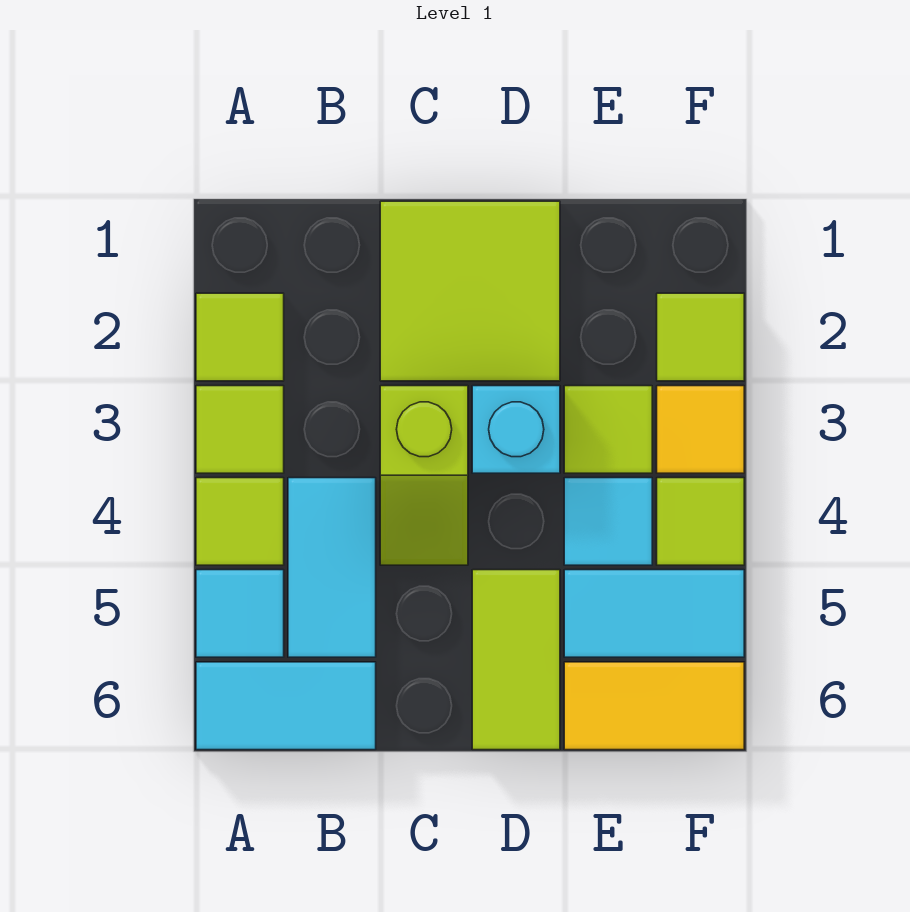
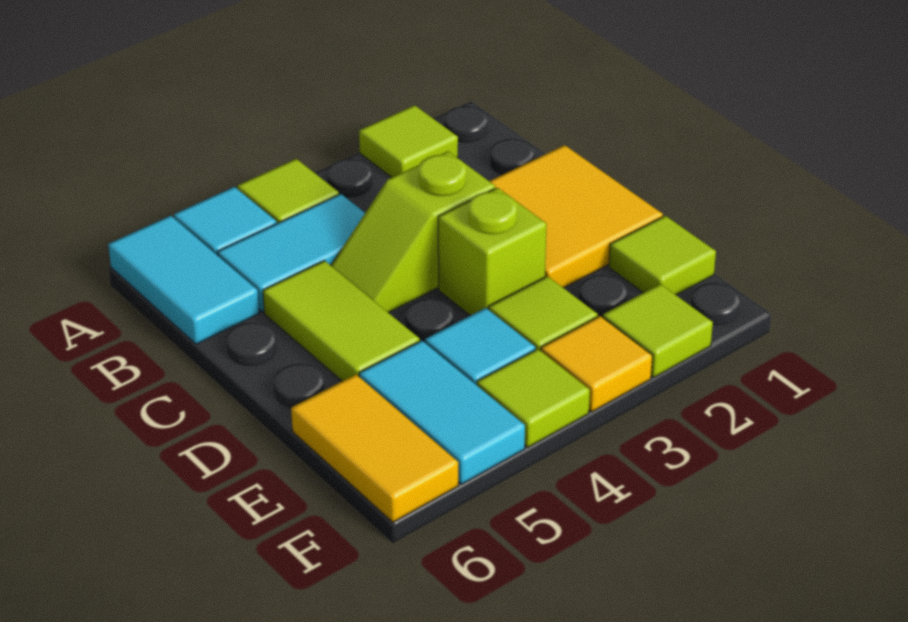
lime 1x1 tile [196,386,284,473] -> lime 1x1 tile moved to [609,216,716,295]
lime 2x2 tile [380,201,560,381] -> yellow 2x2 tile [489,145,663,288]
cyan 1x1 brick [472,386,560,473] -> lime 1x1 brick [438,188,547,316]
lime 1x2 tile [472,570,560,750] -> lime 1x2 tile turned to [263,261,420,381]

